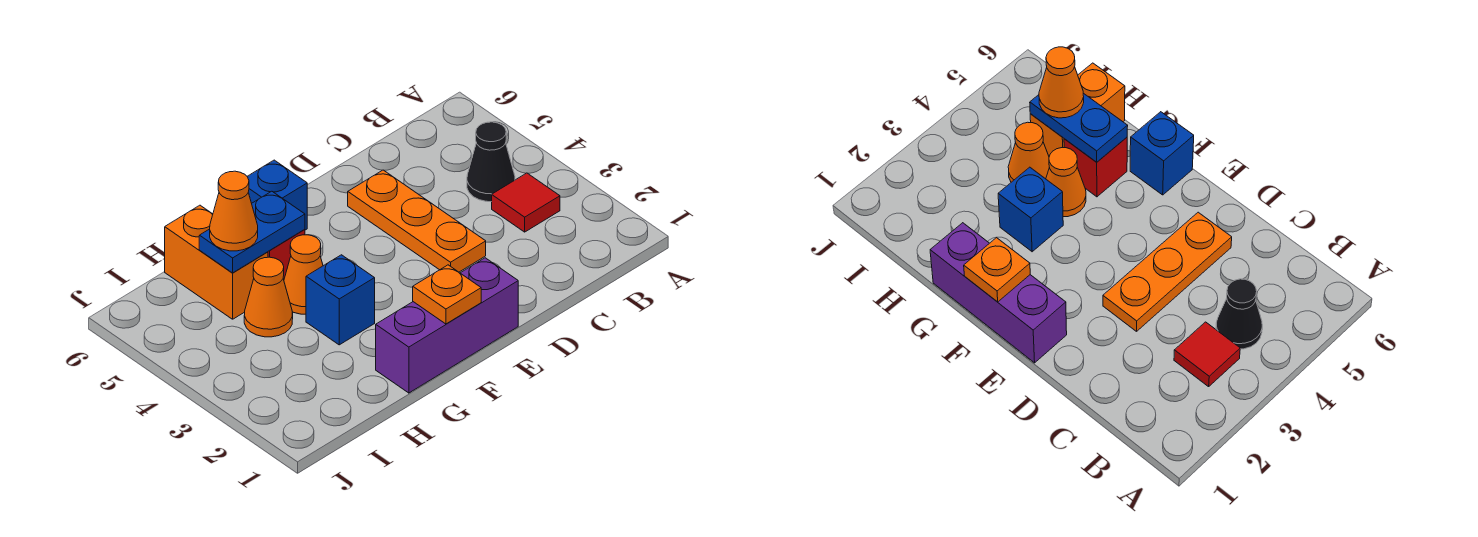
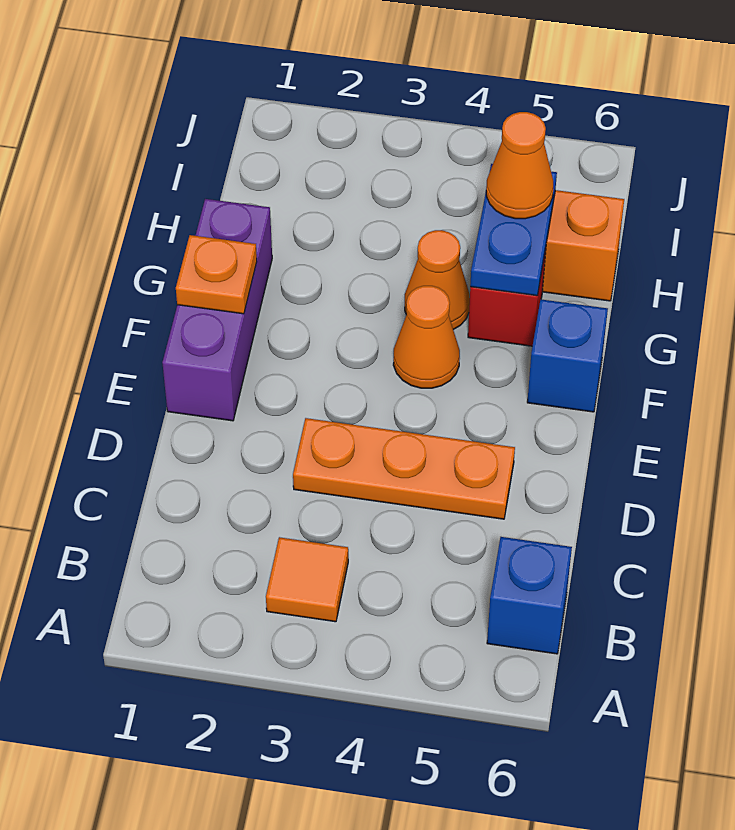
red 1x1 tile [492,173,560,232] -> orange 1x1 tile [266,537,348,622]
black 1x1 cone [467,122,515,202] -> none
blue 1x1 brick [306,255,375,345] -> blue 1x1 brick moved to [487,537,572,654]
orange 1x1 cone [244,257,293,337] -> orange 1x1 cone moved to [393,286,460,388]

